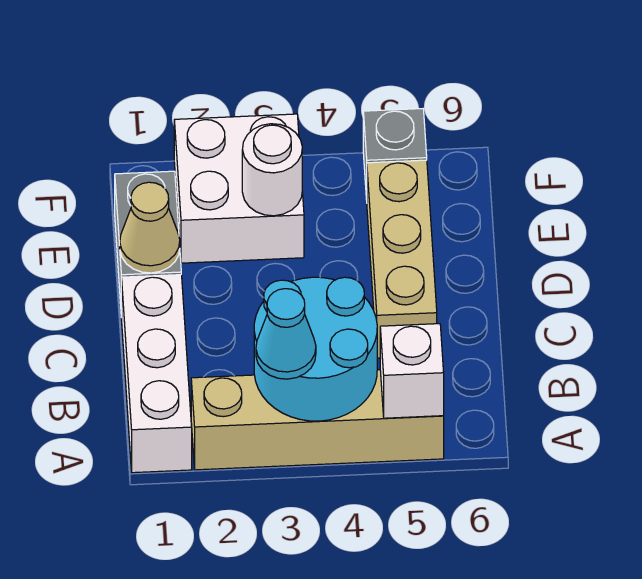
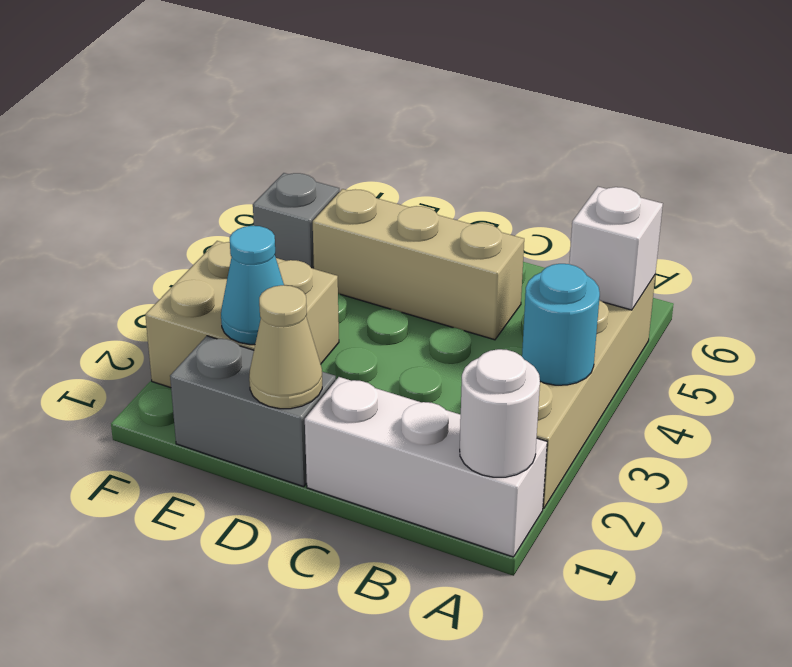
cyan 2x2 round brick [254,277,377,421] -> cyan 1x1 round brick [522,264,600,385]
cyan 1x1 cone [256,289,316,379] -> cyan 1x1 cone moved to [221,226,284,345]
white 2x2 brick [174,114,304,263] -> tan 2x2 brick [145,241,339,388]
white 1x1 round brick [242,124,302,216] -> white 1x1 round brick moved to [460,349,540,477]

